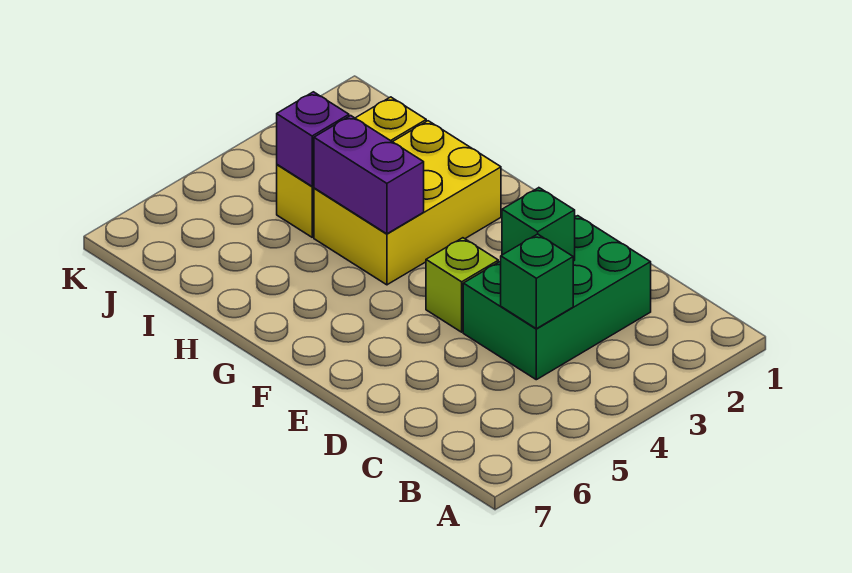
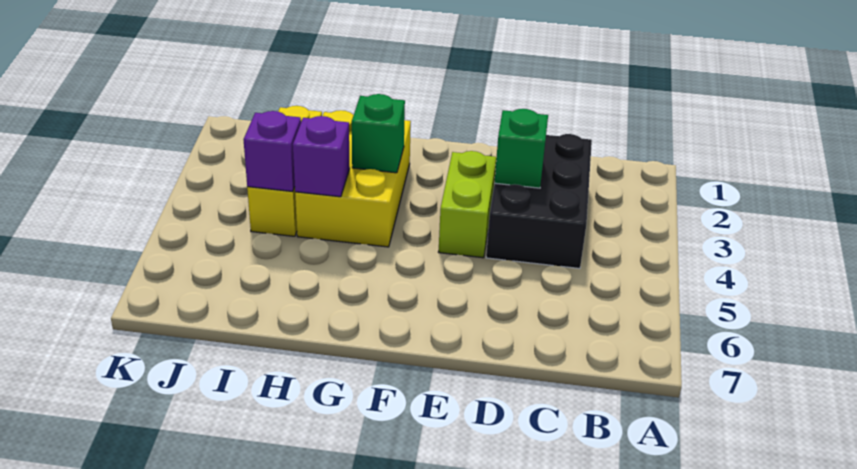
green 2x3 brick [463,216,651,380] -> black 2x3 brick [486,134,592,269]
green 1x1 brick [501,234,573,329] -> green 1x1 brick moved to [352,94,405,173]
lime 1x1 brick [426,238,498,332] -> lime 1x2 brick [439,151,496,258]
purple 1x2 brick [314,116,424,234] -> purple 1x1 brick [293,116,350,197]

